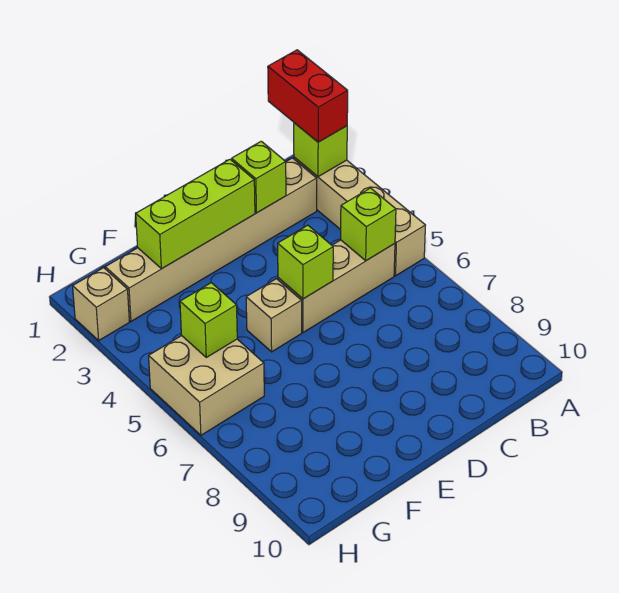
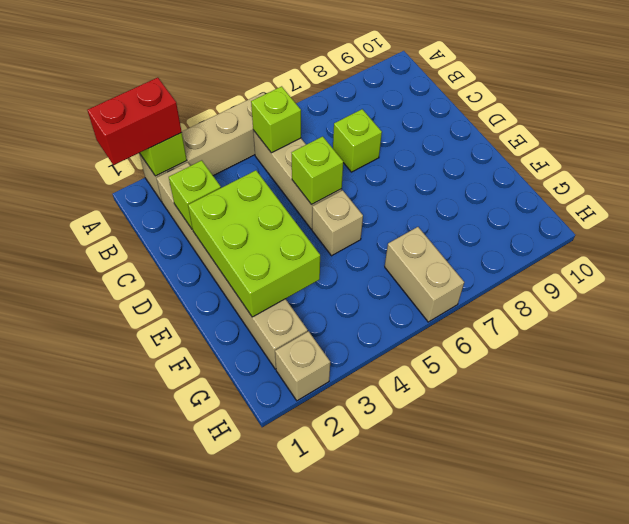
lime 1x3 brick [136,159,255,269] -> lime 2x3 brick [188,170,320,317]
tan 2x2 brick [149,336,264,435] -> tan 1x2 brick [385,227,464,322]
lime 1x1 brick [180,283,237,357] -> lime 1x1 brick moved to [333,109,382,172]

